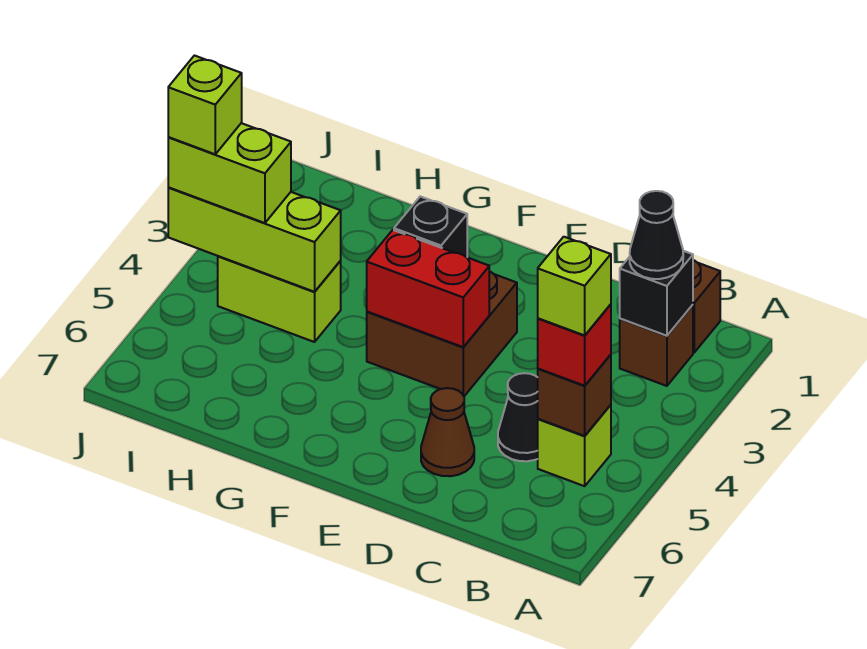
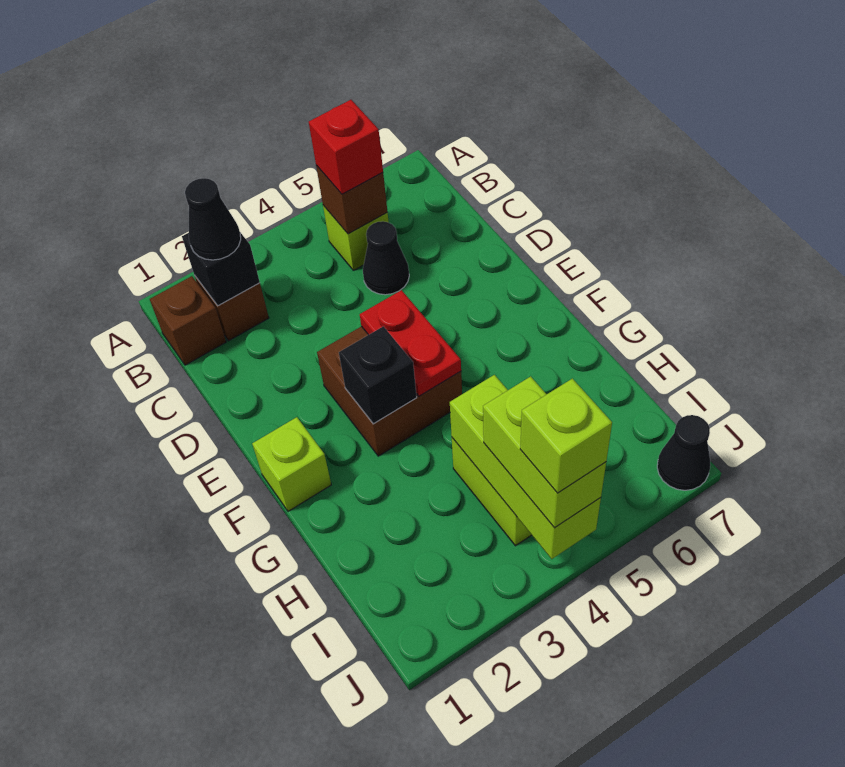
lime 1x1 brick [538,237,611,335] -> lime 1x1 brick moved to [252,417,331,511]
brown 1x1 cone [421,388,474,476] -> none
red 1x2 brick [367,230,489,347] -> red 1x2 plate [360,290,461,396]
none -> black 1x1 cone [657,415,710,490]

